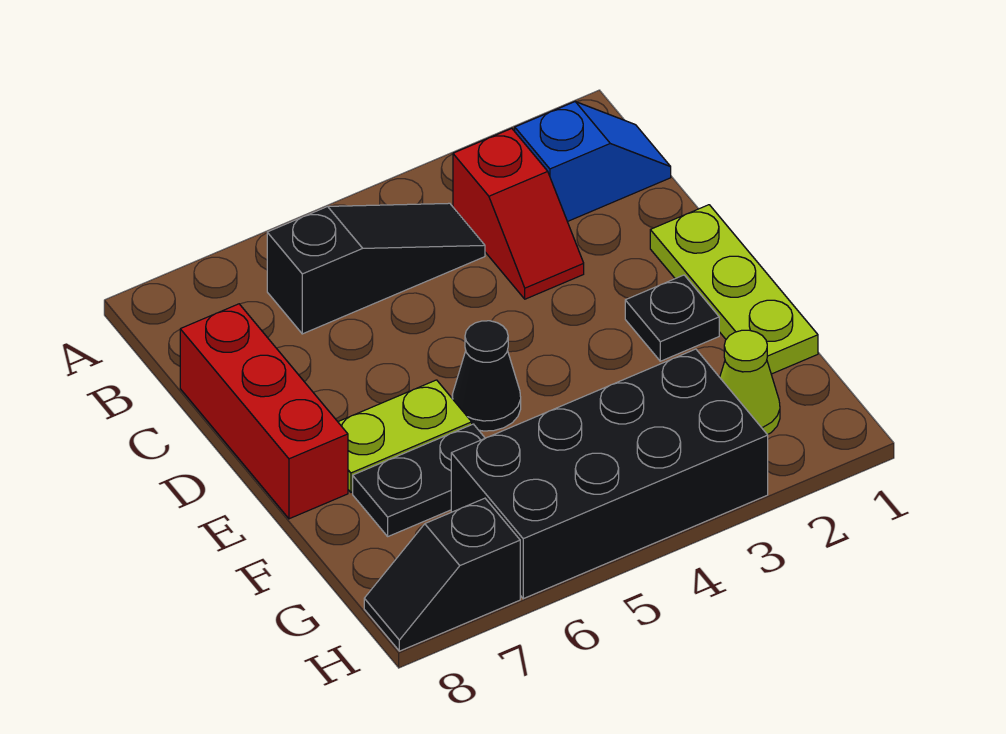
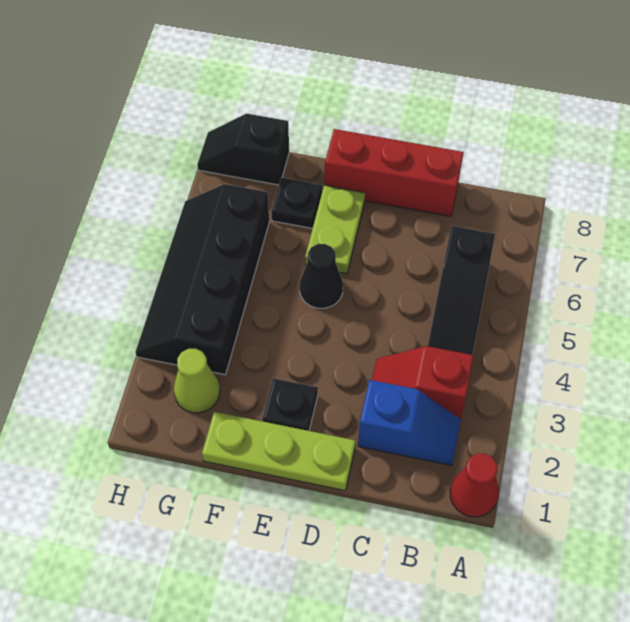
none -> red 1x1 cone [450,453,499,517]
blue 1x2 slope [515,102,671,222] -> blue 1x2 slope turned to [358,380,461,465]
black 1x2 plate [353,424,485,536] -> black 1x1 plate [271,177,322,229]
black 2x4 brick [451,349,768,599] -> black 2x4 slope [135,184,269,375]
black 1x2 slope [364,498,520,651] -> black 1x2 slope turned to [197,113,289,185]

